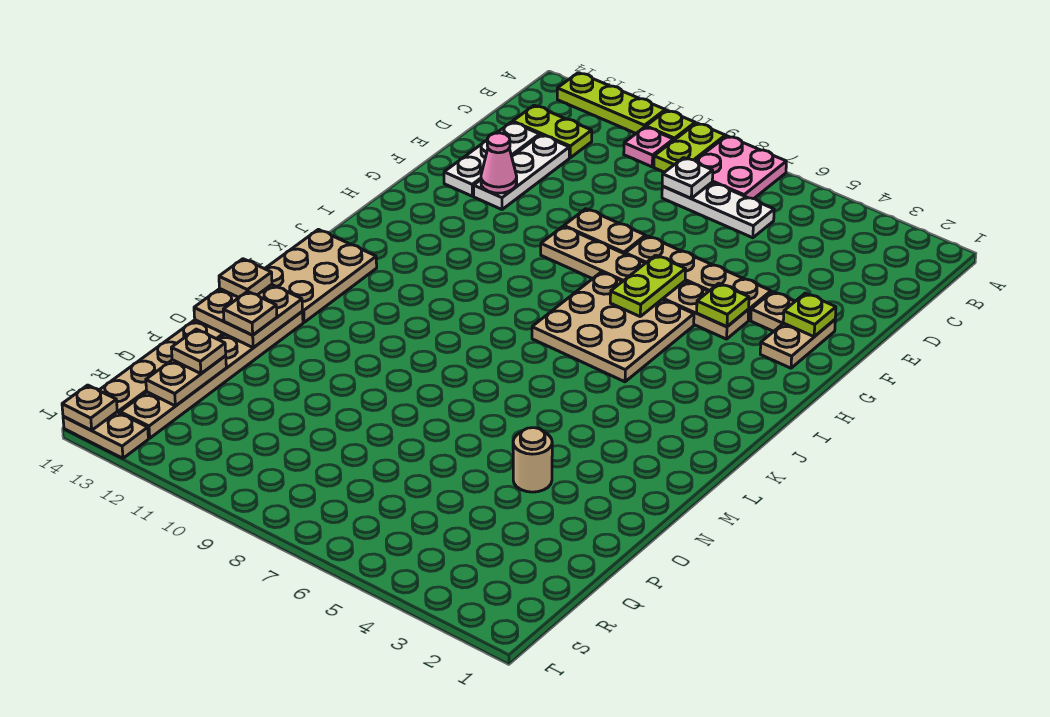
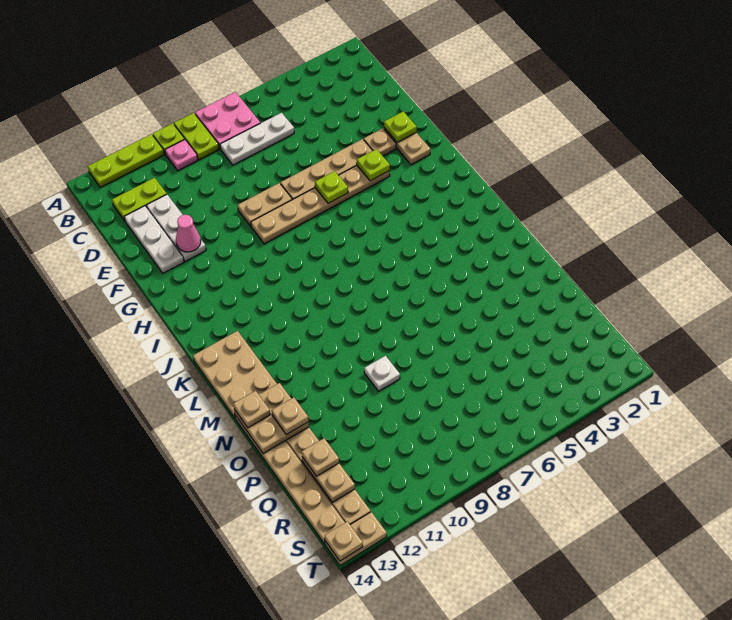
white 1x1 plate [662,158,713,198] -> white 1x1 plate moved to [364,356,400,391]
lime 1x2 plate [610,255,685,316] -> lime 1x1 plate [315,171,348,203]
tan 3x3 plate [532,272,694,382] -> none
tan 1x1 round brick [513,428,552,492] -> none

